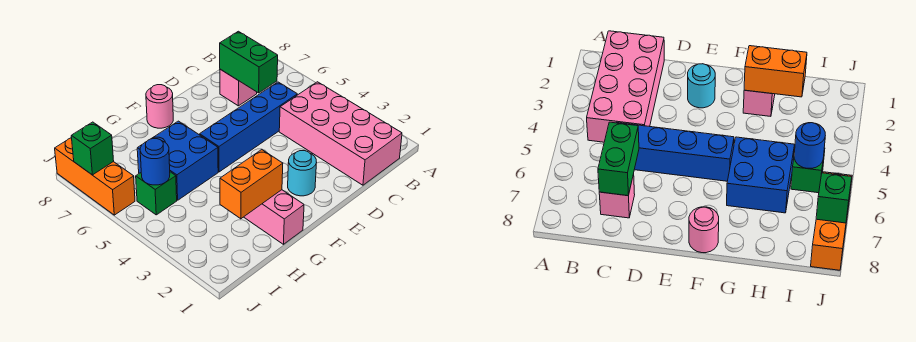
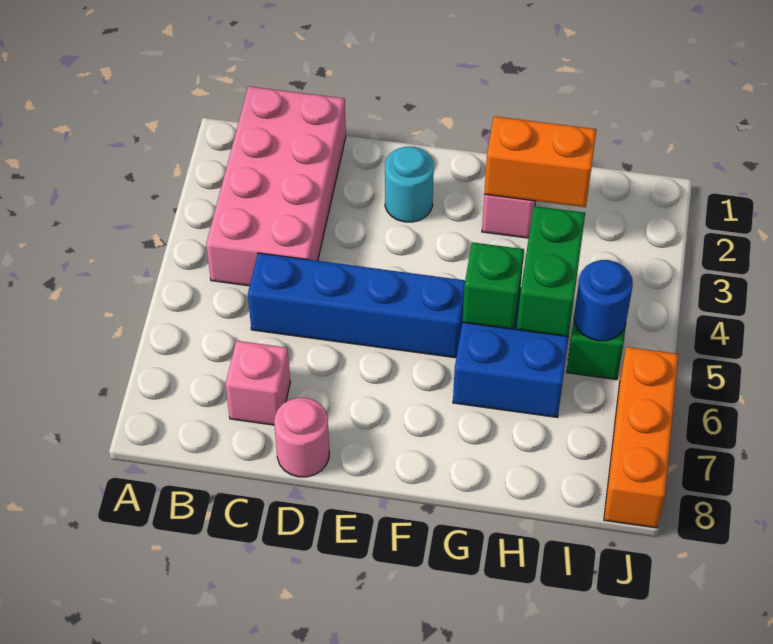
green 1x2 brick [220,31,278,93] -> green 1x2 brick moved to [517,206,585,337]
pink 1x1 round brick [146,85,173,128] -> pink 1x1 round brick moved to [274,398,329,477]
green 1x1 brick [71,122,114,175] -> green 1x1 brick moved to [462,242,524,329]

